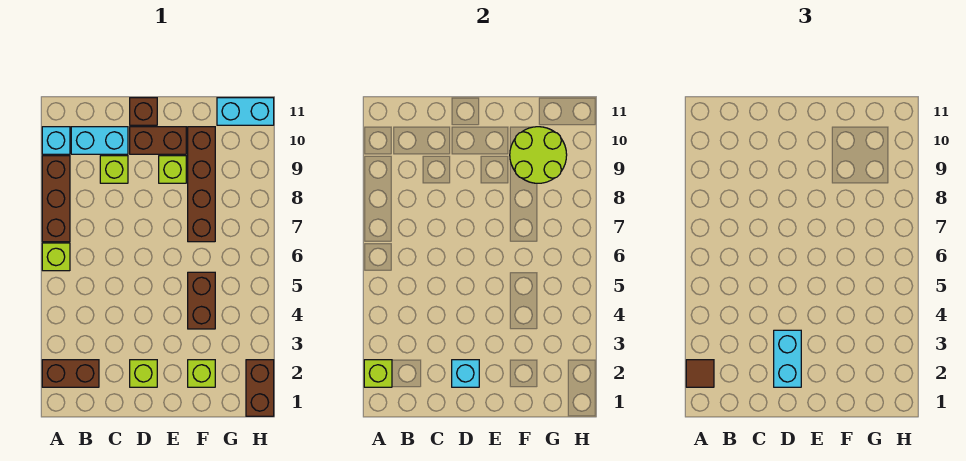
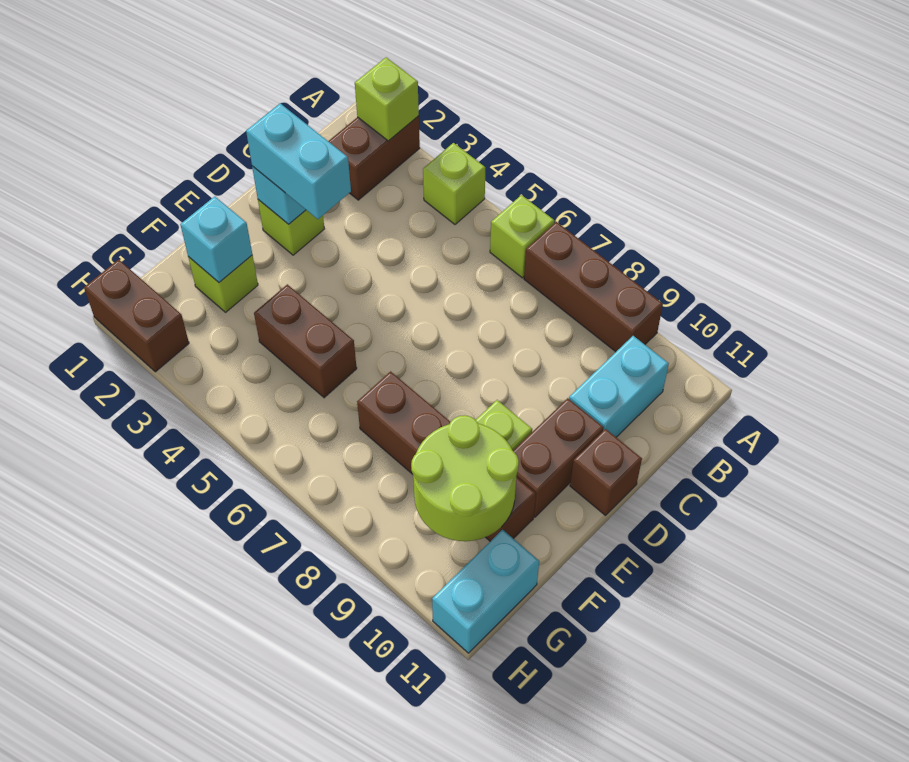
brown 1x1 tile [686,360,714,387] -> none
cyan 1x1 brick [42,127,70,154] -> cyan 1x1 brick moved to [180,196,252,282]
lime 1x1 brick [100,156,128,183] -> lime 1x1 brick moved to [423,143,485,224]

